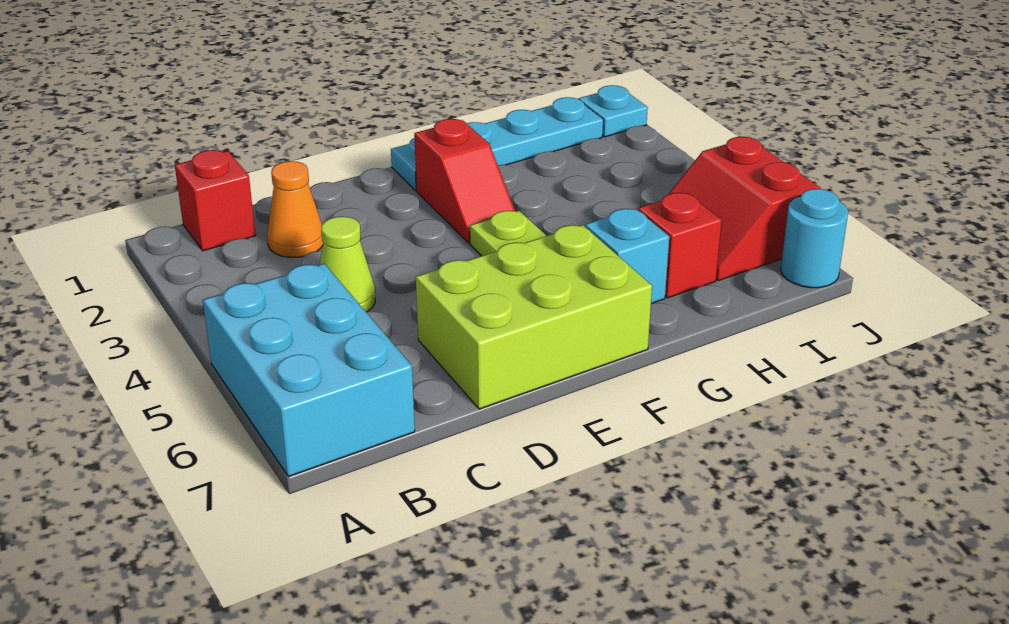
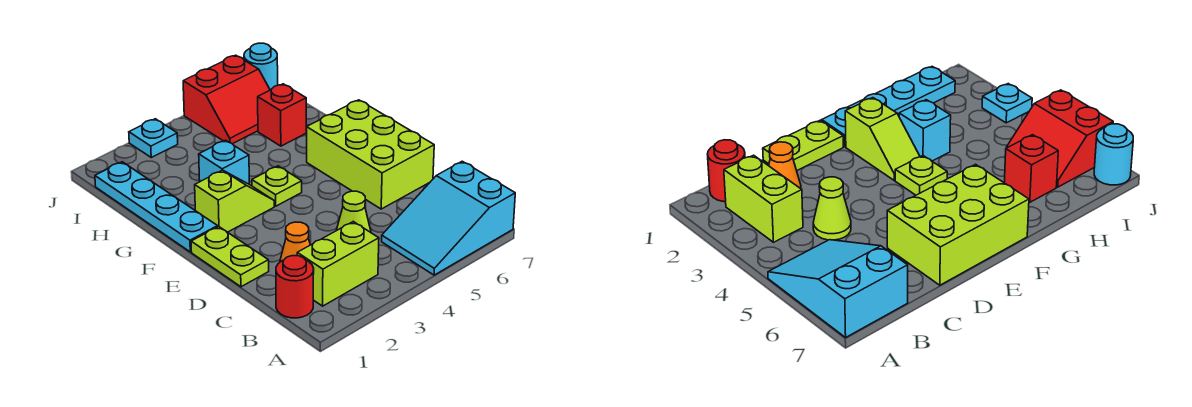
cyan 2x3 brick [203,264,415,476] -> cyan 2x3 slope [382,161,515,275]
red 1x1 brick [175,150,256,251] -> red 1x1 round brick [276,256,314,318]
none -> lime 1x2 brick [297,222,379,306]
none -> lime 1x2 plate [191,227,269,287]
red 1x2 slope [414,119,515,243] -> lime 1x2 slope [195,170,274,232]
cyan 1x1 brick [585,209,669,303] -> cyan 1x1 brick moved to [199,140,249,184]
cyan 1x1 plate [578,85,648,137] -> cyan 1x1 plate moved to [129,119,178,158]

